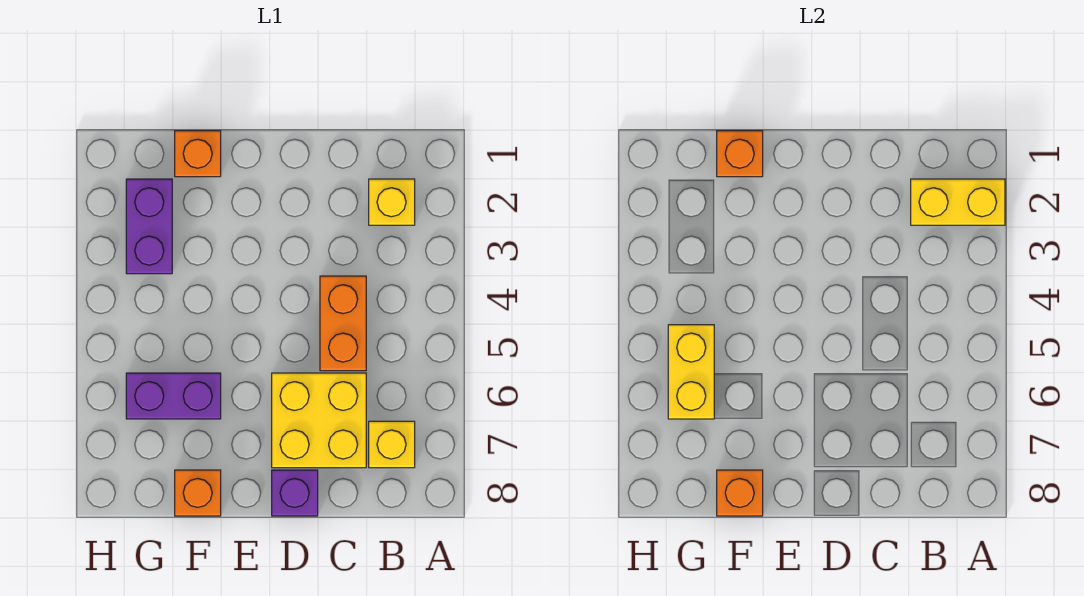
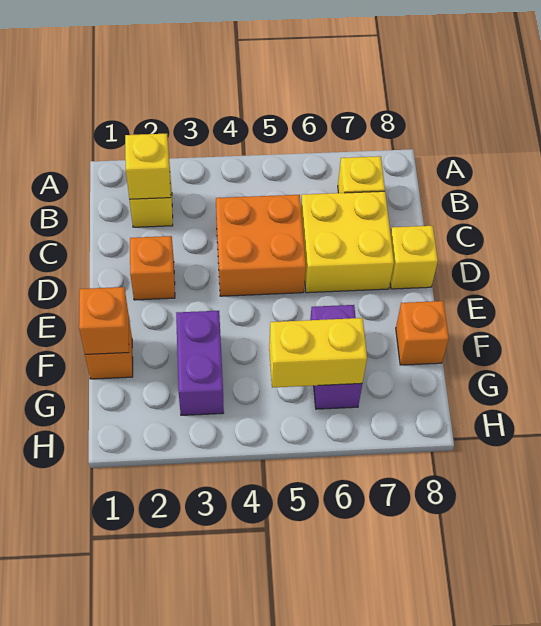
yellow 1x2 brick [911,179,1005,225] -> yellow 1x1 brick [125,134,171,199]
orange 1x2 brick [320,276,366,371] -> orange 2x2 brick [216,195,306,296]
purple 1x1 brick [272,470,318,516] -> yellow 1x1 brick [390,226,438,289]
orange 1x1 brick [717,470,763,516] -> orange 1x1 brick moved to [130,236,175,300]
purple 1x2 brick [126,179,172,274] -> purple 1x2 brick turned to [176,311,224,415]

